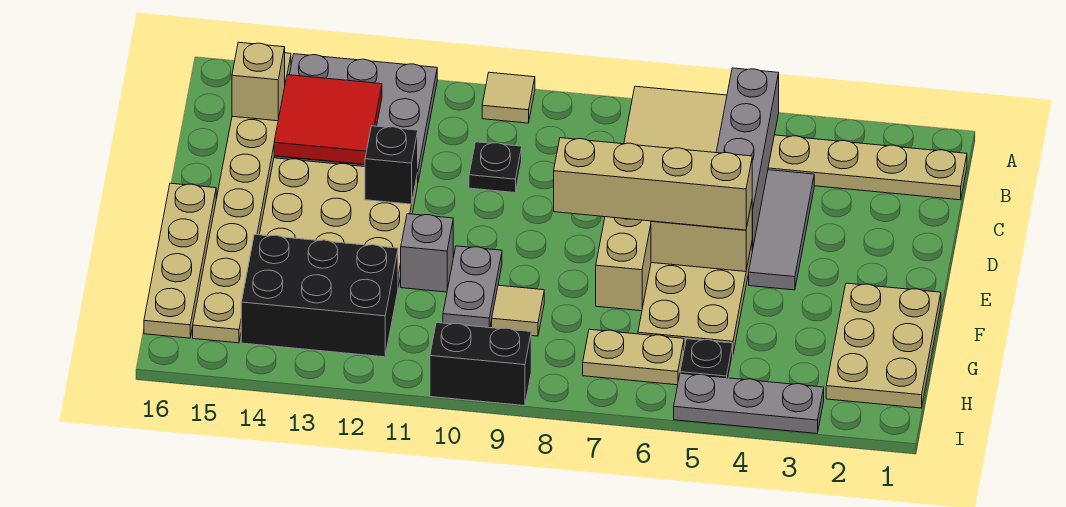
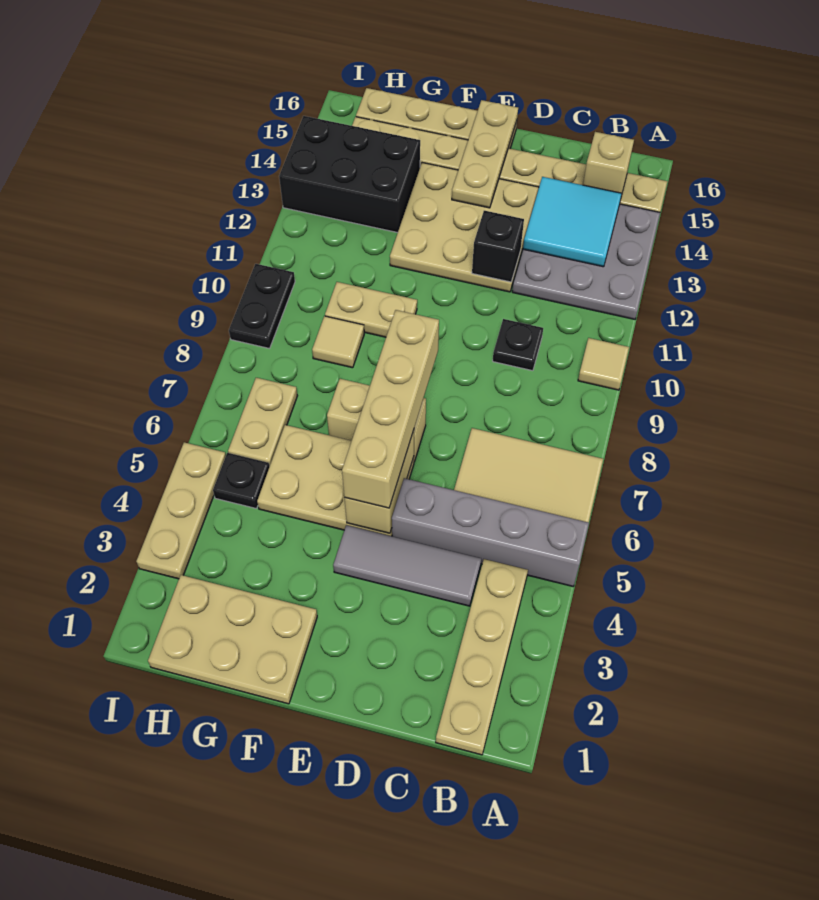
red 2x2 tile [274,75,382,164] -> cyan 2x2 tile [523,177,622,267]
none -> tan 1x3 plate [452,100,518,208]
grey 1x2 plate [443,246,502,328] -> tan 1x2 plate [325,282,417,337]
grey 1x1 brick [401,214,453,292] -> none
black 2x3 brick [241,234,398,357] -> black 2x3 brick turned to [279,116,420,233]
grey 1x3 plate [674,373,824,433] -> tan 1x3 plate [136,442,226,579]
black 1x2 brick [430,323,531,406] -> black 1x2 plate [229,264,295,348]

